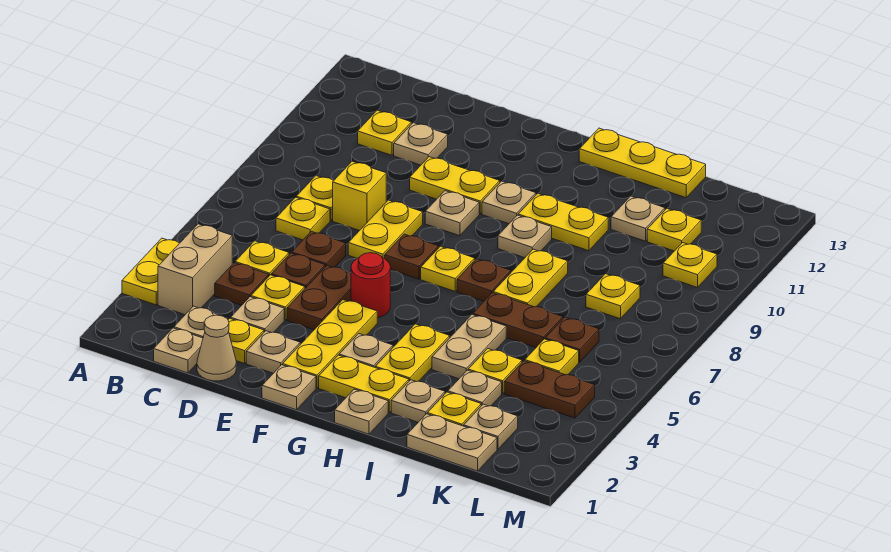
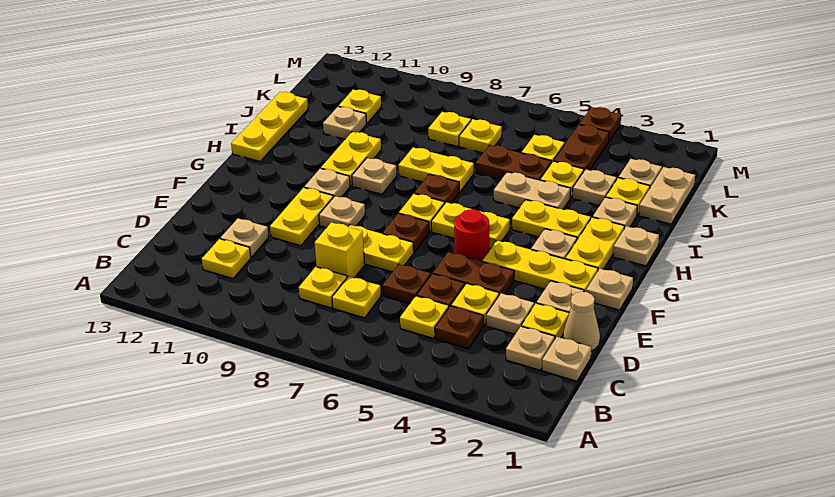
yellow 1x2 plate [122,238,179,305] -> yellow 1x2 plate moved to [431,202,510,248]
tan 1x2 brick [158,224,232,315] -> none
brown 1x2 plate [473,293,563,347] -> brown 1x2 plate turned to [476,145,551,180]
brown 1x1 plate [545,317,599,362] -> brown 1x1 plate moved to [579,107,621,141]
yellow 1x1 plate [663,243,717,288] -> yellow 1x1 plate moved to [459,119,502,153]

